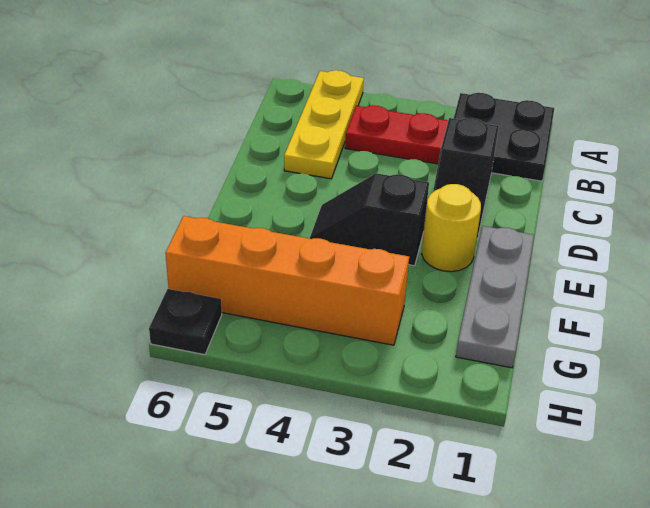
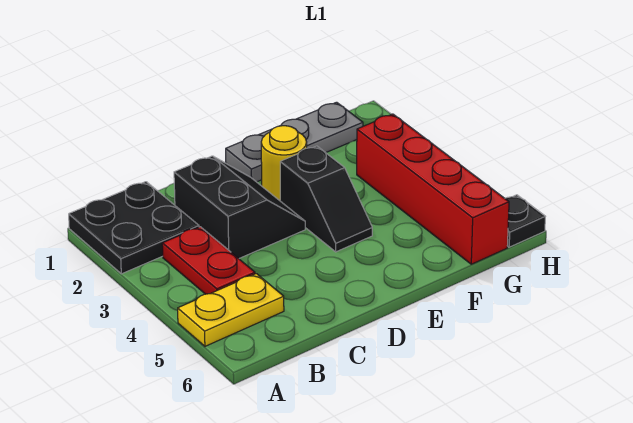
yellow 1x3 plate [284,70,364,179] -> yellow 1x2 plate [178,274,284,346]
black 1x2 slope [433,118,499,239] -> black 2x2 slope [174,156,305,259]
orange 1x4 brick [165,216,409,345] -> red 1x4 brick [357,114,509,264]

